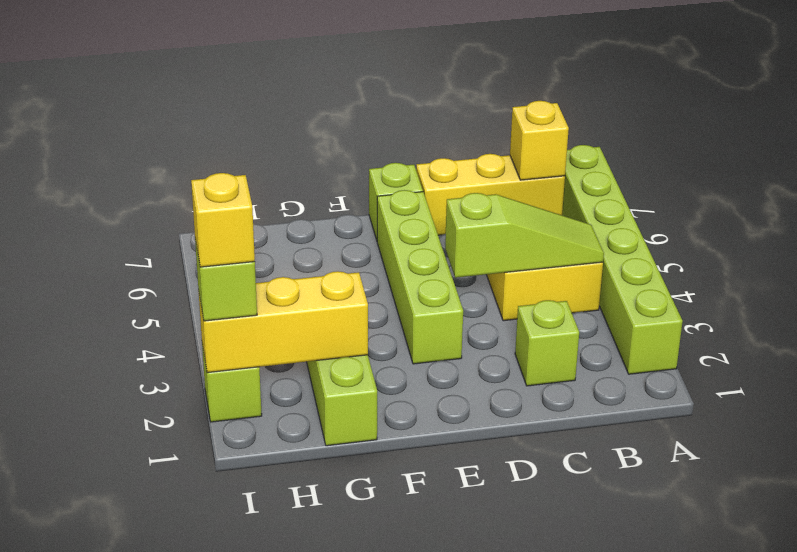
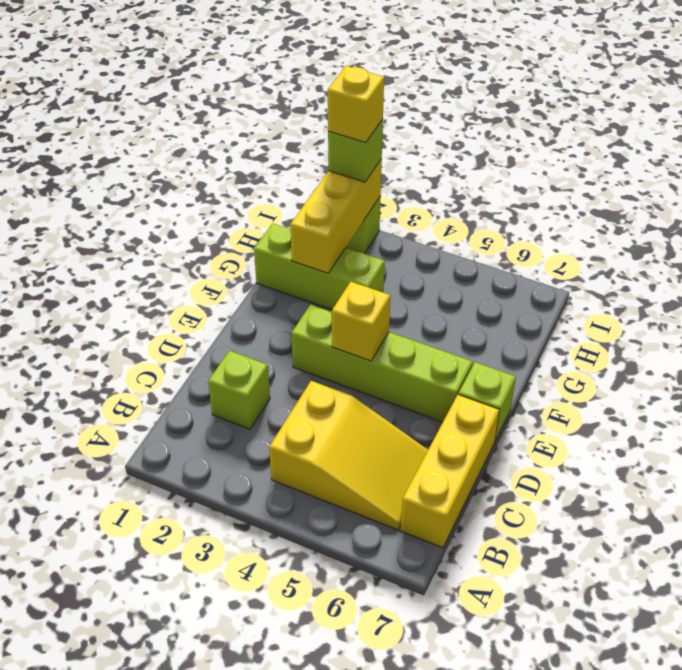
lime 1x6 brick [562,145,683,374] -> none
lime 1x3 slope [445,193,604,278] -> none
yellow 1x1 brick [510,101,569,180] -> yellow 1x1 brick moved to [332,282,391,361]

